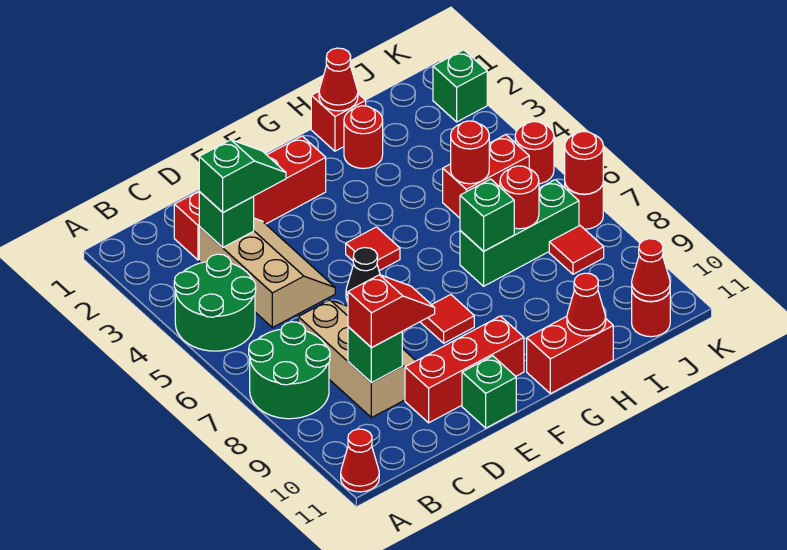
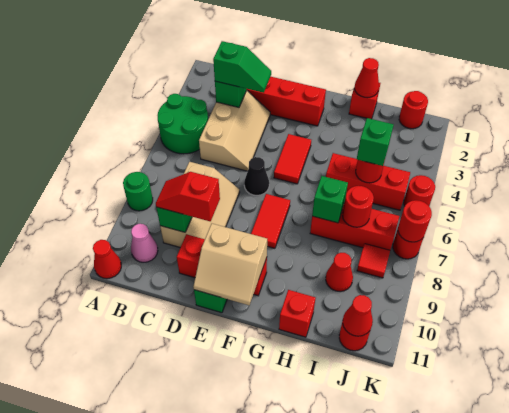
green 2x2 round brick [249,322,330,419] -> green 1x1 round brick [123,172,153,211]
none -> pink 1x1 cone [131,224,158,262]
red 1x2 slope [348,275,435,348] -> red 1x2 slope turned to [156,172,220,221]
none -> tan 2x2 slope [193,224,267,305]
red 1x1 tile [346,227,400,271] -> red 1x2 tile [274,134,311,184]
red 1x1 tile [420,295,474,343] -> red 1x2 tile [251,194,290,248]
red 1x2 brick [527,316,613,394] -> red 1x1 brick [279,290,315,337]
red 1x1 round brick [344,106,383,169] -> red 1x1 round brick moved to [399,91,428,129]
green 1x3 brick [460,180,579,286] -> red 1x3 brick [310,206,399,250]
red 1x1 cone [567,273,606,336] -> red 1x1 cone moved to [326,253,353,291]
red 1x2 brick [443,135,529,218] -> red 1x3 brick [326,153,410,210]
green 1x1 brick [433,50,487,122] -> green 1x1 brick moved to [357,118,393,166]

